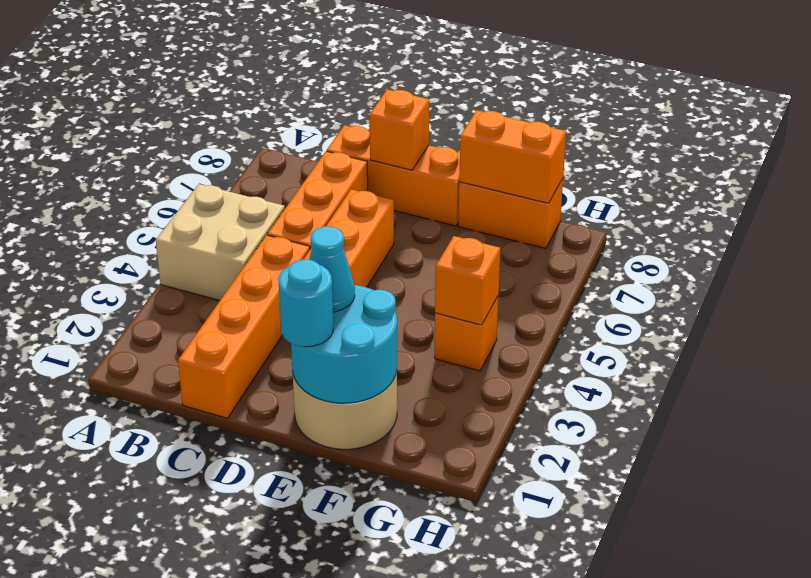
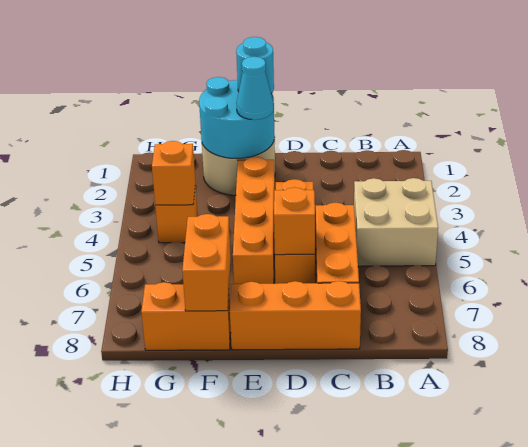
orange 1x4 brick [178,235,310,418] -> orange 1x4 brick moved to [233,157,275,284]
orange 1x1 brick [370,89,429,170] -> orange 1x1 brick moved to [274,187,315,255]
orange 1x2 brick [459,110,566,203] -> orange 1x2 brick turned to [182,214,231,311]

